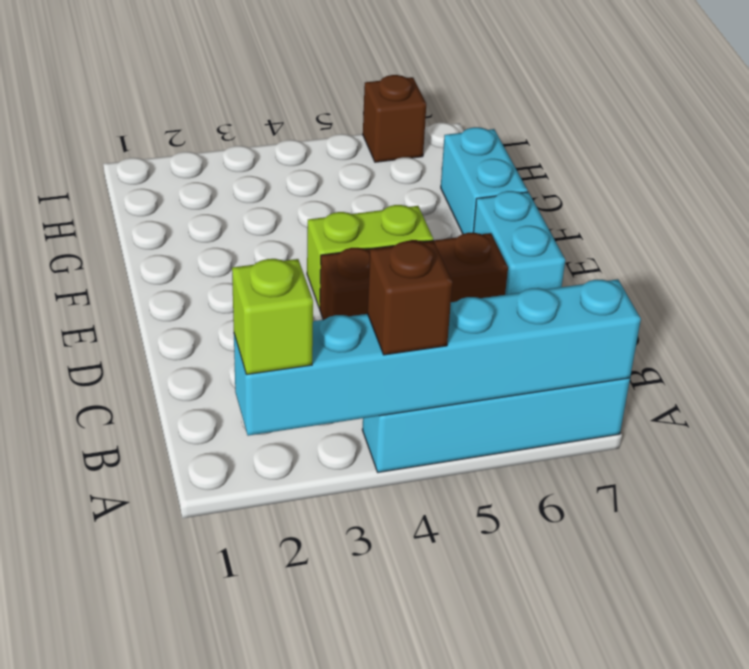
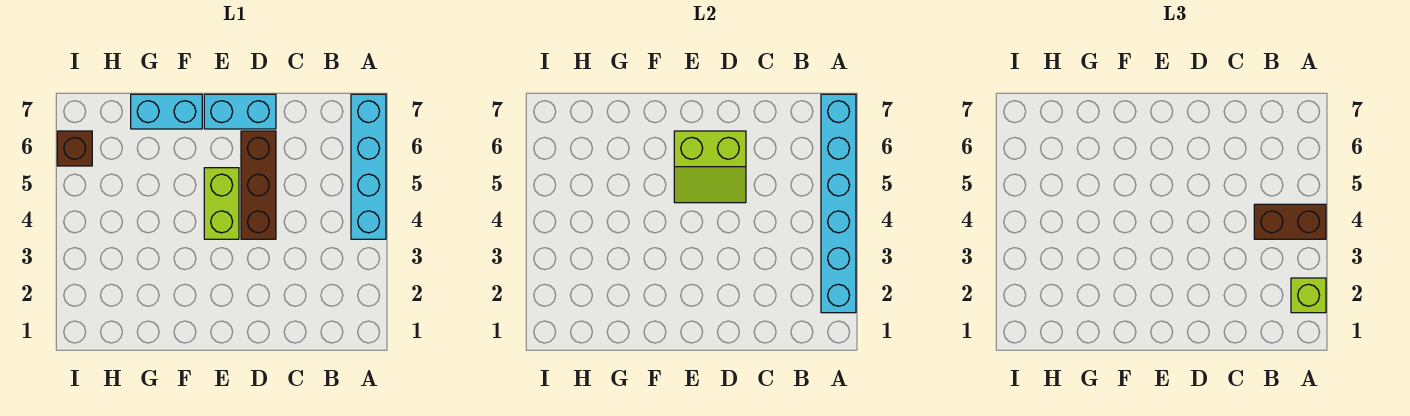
brown 1x1 brick [367,241,452,355] -> brown 1x2 brick [1254,204,1326,239]
none -> lime 2x2 slope [674,131,746,203]

